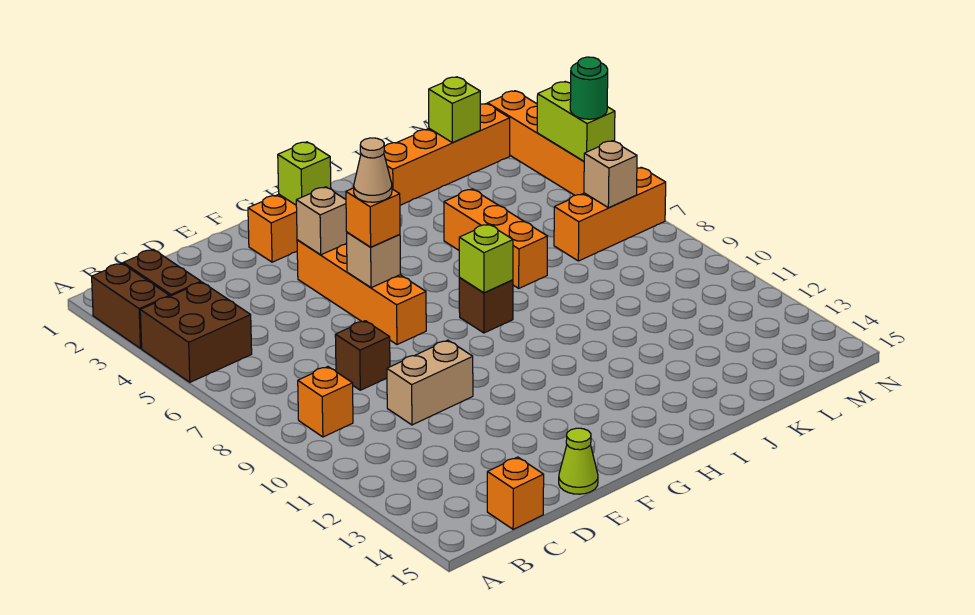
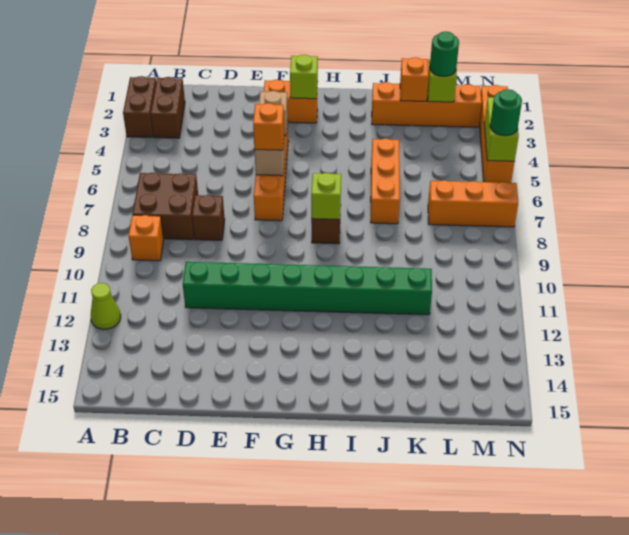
brown 2x2 brick [140,282,252,382] -> brown 2x2 brick moved to [132,173,198,240]
orange 1x1 brick [487,457,544,529] -> orange 1x1 brick moved to [400,57,429,101]
tan 1x2 brick [387,340,473,425] -> none
none -> green 1x8 brick [183,262,432,315]
lime 1x1 cone [559,428,598,494] -> lime 1x1 cone moved to [91,283,121,329]
tan 1x1 cone [354,138,392,202] -> none
none -> green 1x1 round brick [430,31,459,76]
tan 1x1 brick [584,141,637,208] -> none

